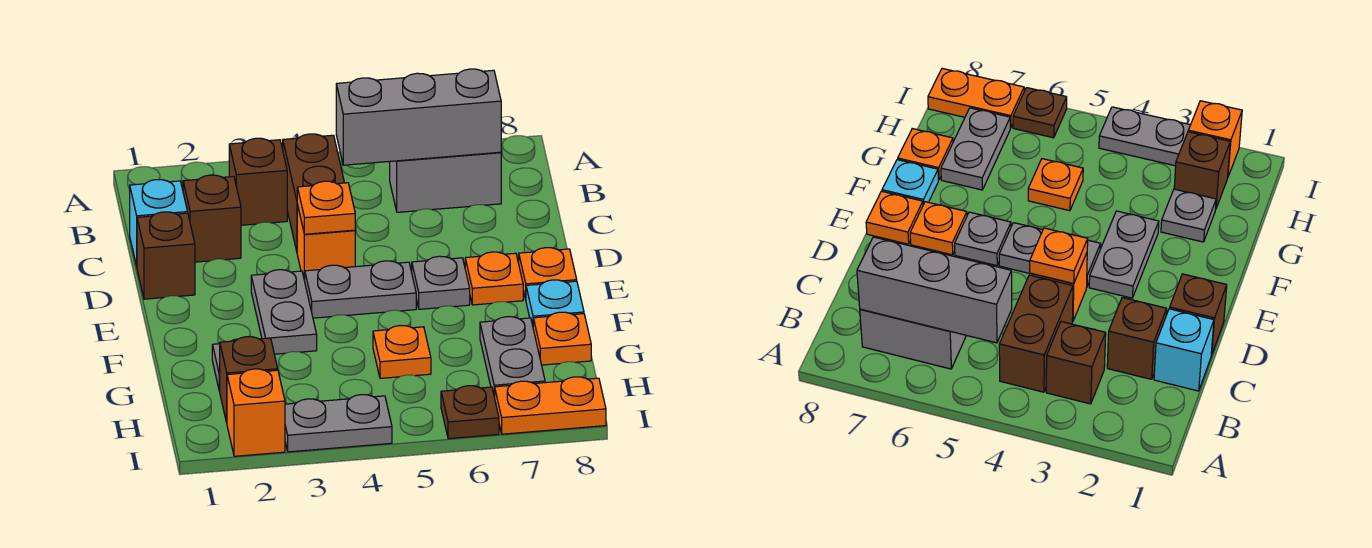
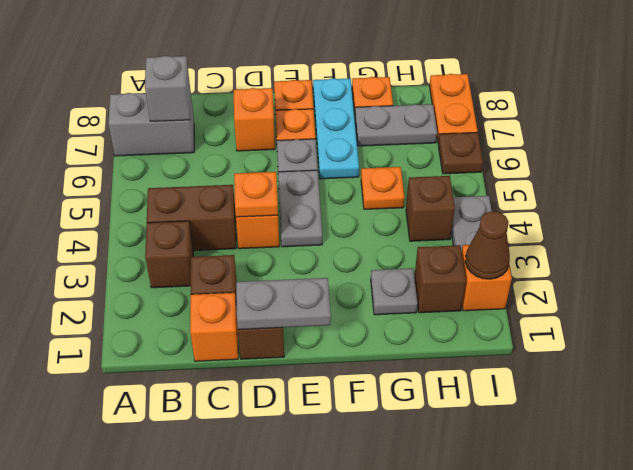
grey 1x3 brick [336,69,501,165] -> grey 1x1 brick [145,56,191,121]
grey 1x2 brick [390,152,501,212] -> grey 1x2 brick turned to [108,93,194,156]
cyan 1x1 brick [130,180,188,266] -> orange 1x1 brick [190,293,238,361]
none -> orange 1x1 brick [234,88,275,151]
grey 1x2 plate [251,270,317,354] -> grey 1x2 plate moved to [236,278,331,329]
cyan 1x1 plate [526,280,584,325] -> cyan 1x3 plate [313,78,359,179]
none -> brown 1x1 brick [406,176,455,241]
none -> brown 1x1 cone [465,211,510,279]

